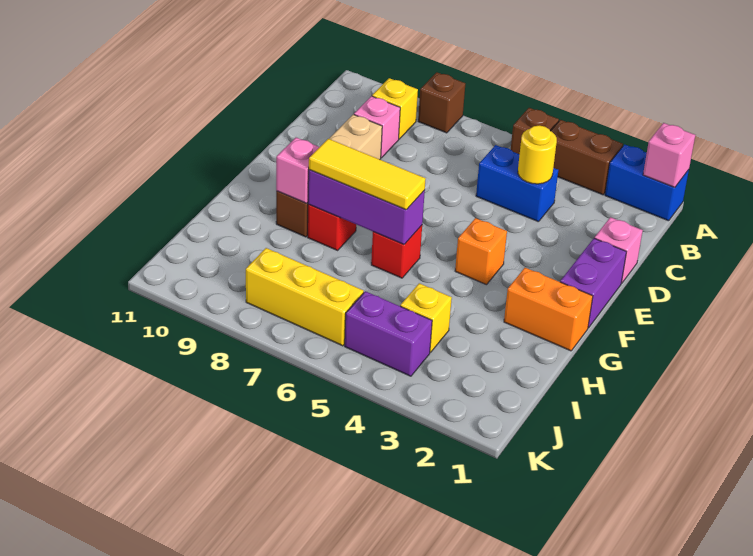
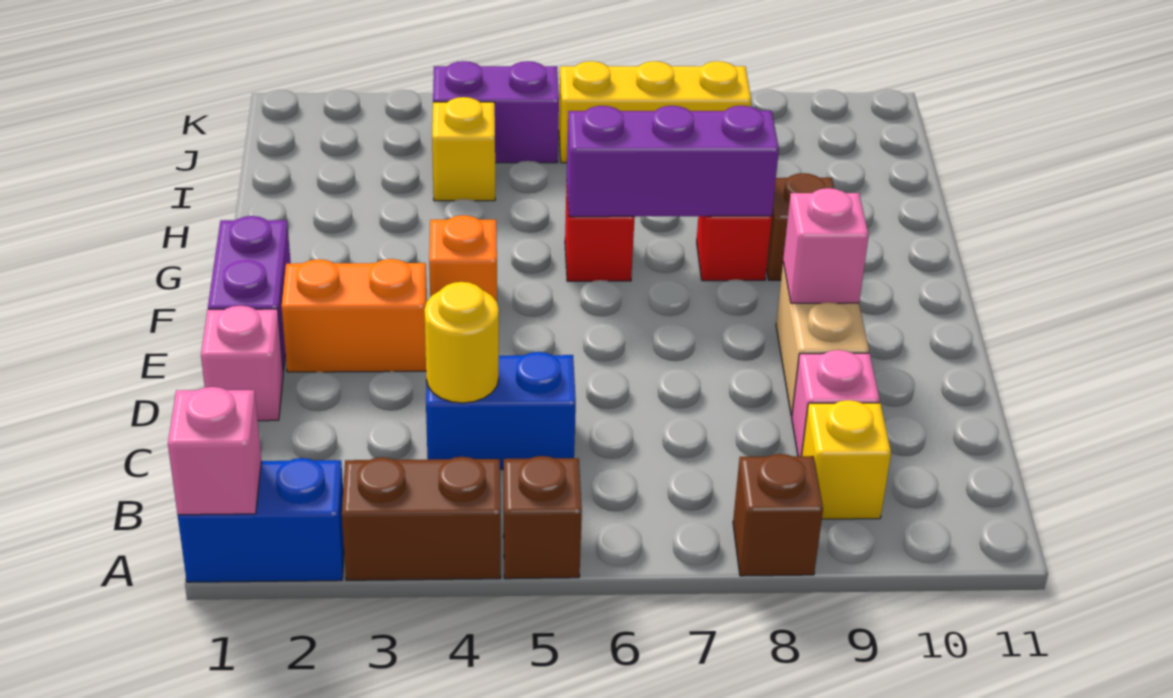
orange 1x2 brick [504,268,593,351] -> orange 1x2 brick moved to [282,259,427,372]
yellow 1x3 tile [309,139,426,210] -> none
pink 1x1 brick [276,138,319,203] -> pink 1x1 brick moved to [783,188,869,303]

